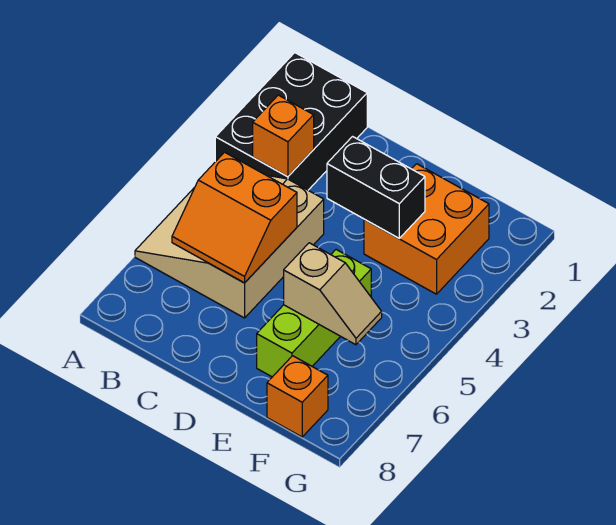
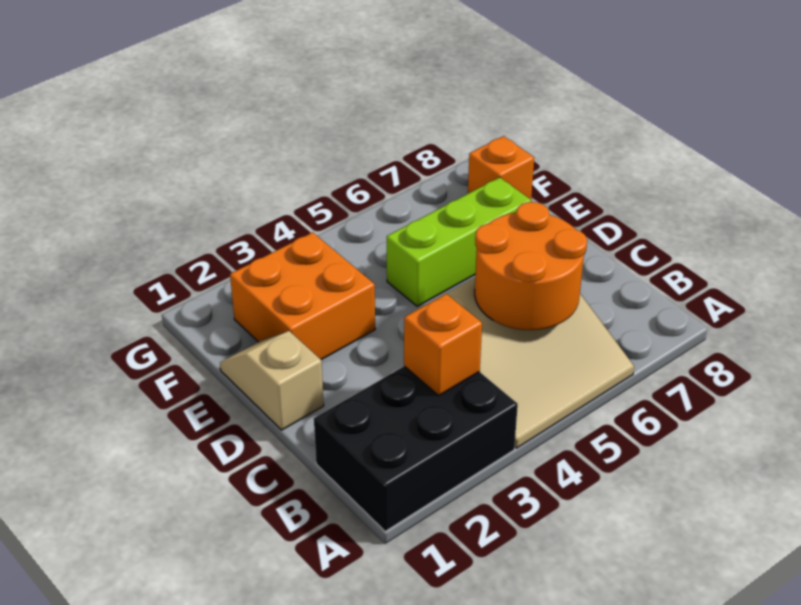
orange 2x2 slope [172,152,297,283] -> orange 2x2 round brick [475,202,587,330]
black 1x2 brick [327,137,425,238] -> none
tan 1x2 slope [284,243,382,345] -> tan 1x2 slope moved to [220,331,324,430]

